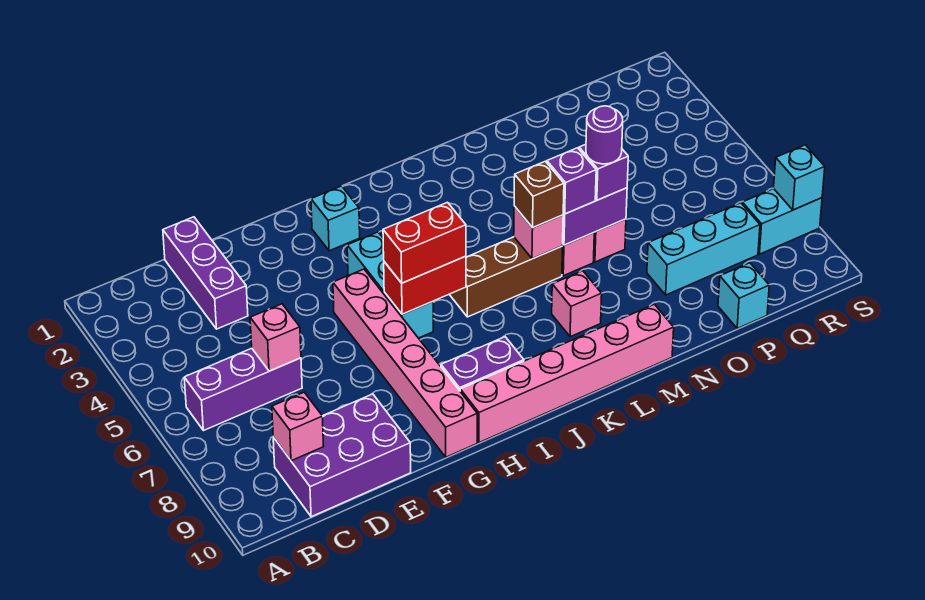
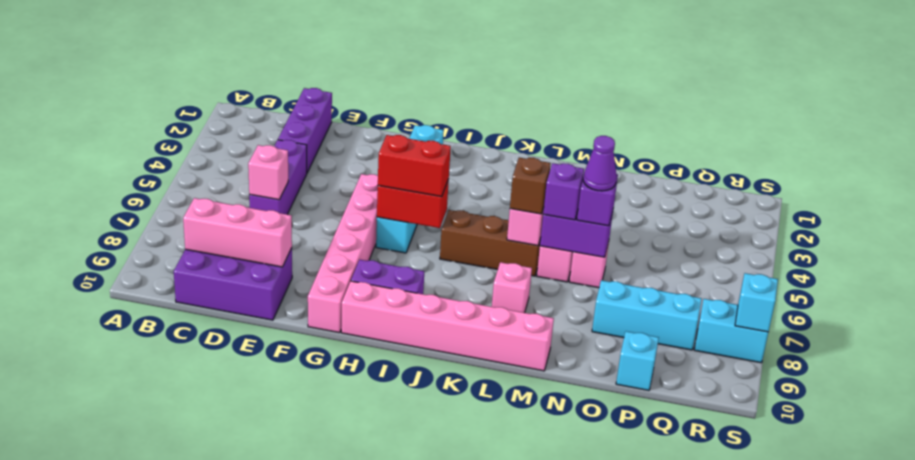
purple 1x3 brick [184,348,302,431] -> purple 1x3 brick turned to [249,140,307,215]
pink 1x1 brick [272,392,324,461] -> pink 1x3 brick [183,198,292,267]
purple 1x1 round brick [586,106,623,164] -> purple 1x1 cone [583,136,617,191]

